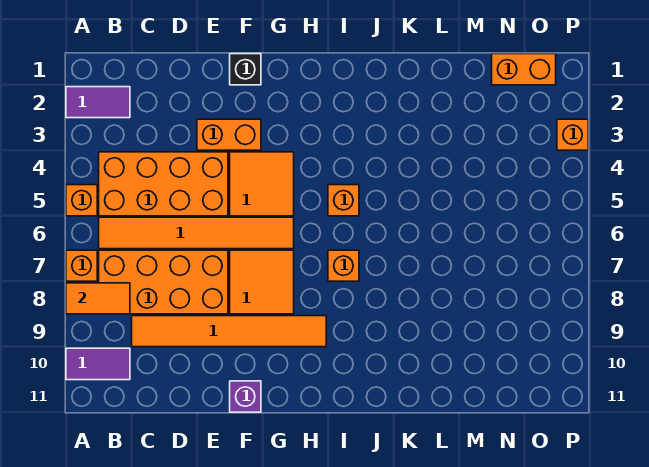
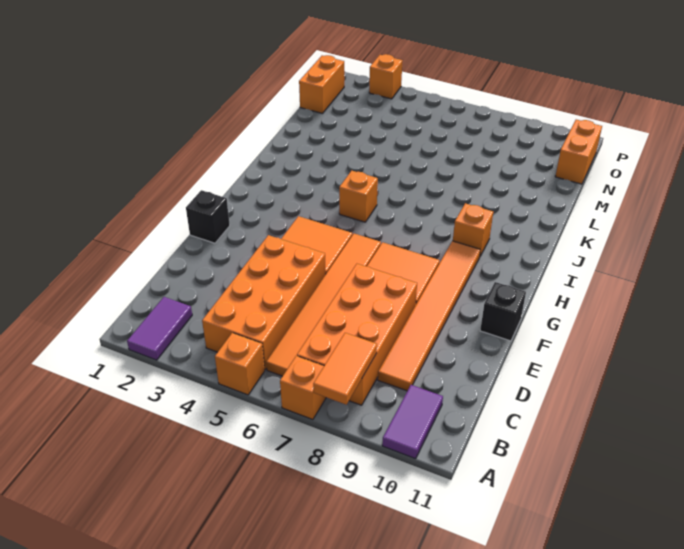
orange 1x2 brick [197,119,261,150] -> orange 1x2 brick moved to [555,120,602,184]
purple 1x1 brick [230,381,261,412] -> black 1x1 brick [480,282,526,341]
orange 1x1 brick [328,250,359,281] -> orange 1x1 brick moved to [453,203,493,256]

